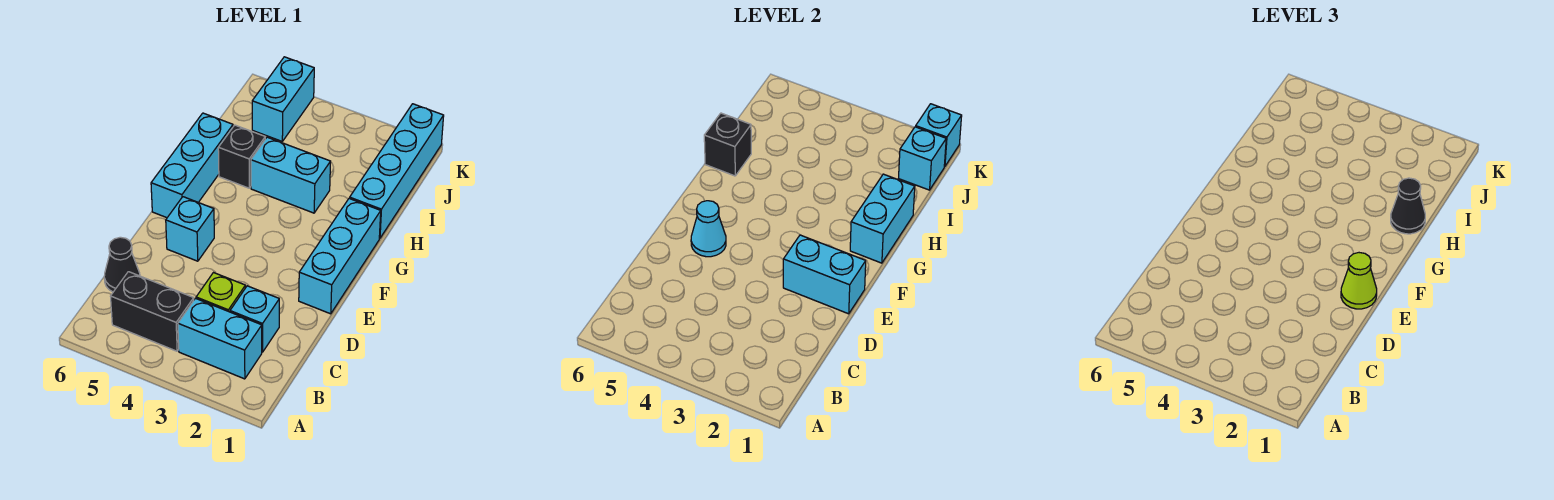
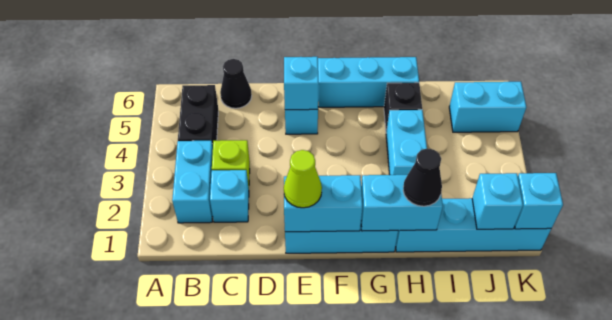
cyan 1x2 brick [783,235,866,314] -> cyan 1x2 brick turned to [284,175,362,232]
cyan 1x1 cone [691,201,726,257] -> cyan 1x1 brick [284,57,319,110]
black 1x1 brick [704,113,751,176] -> none

